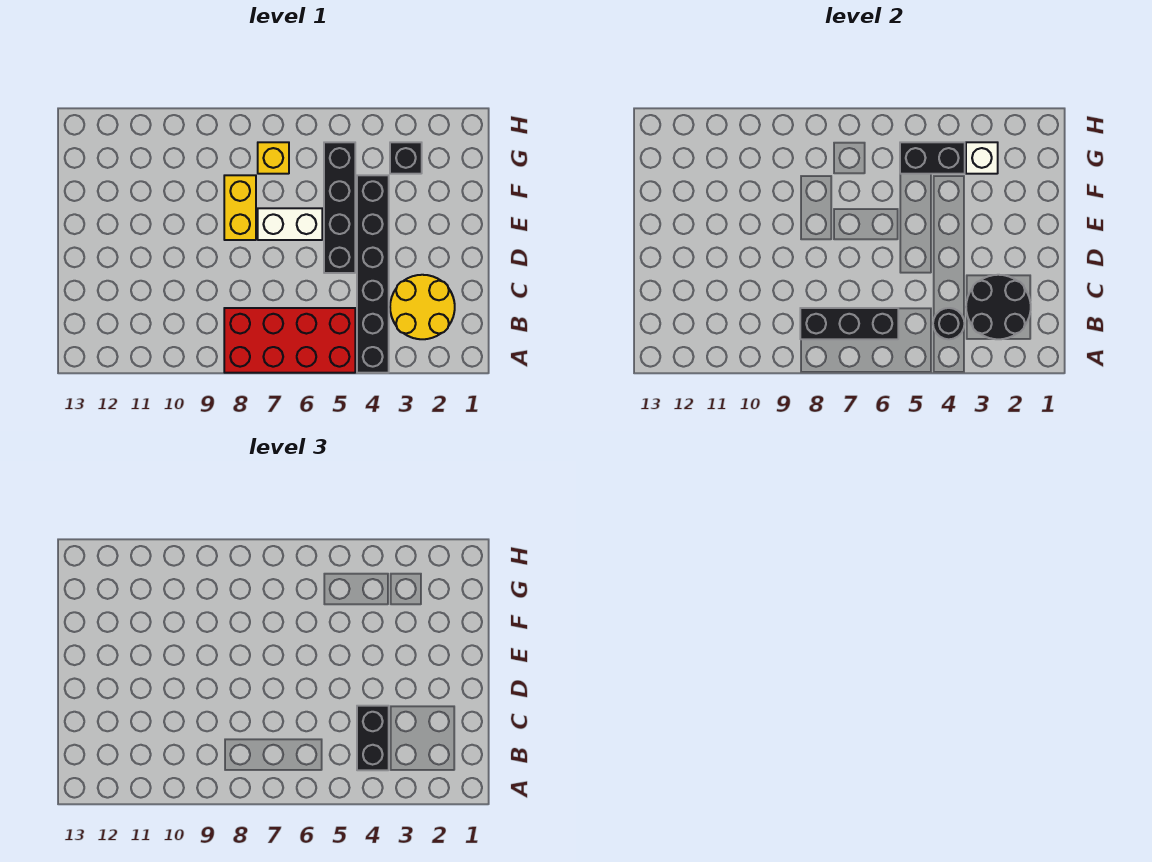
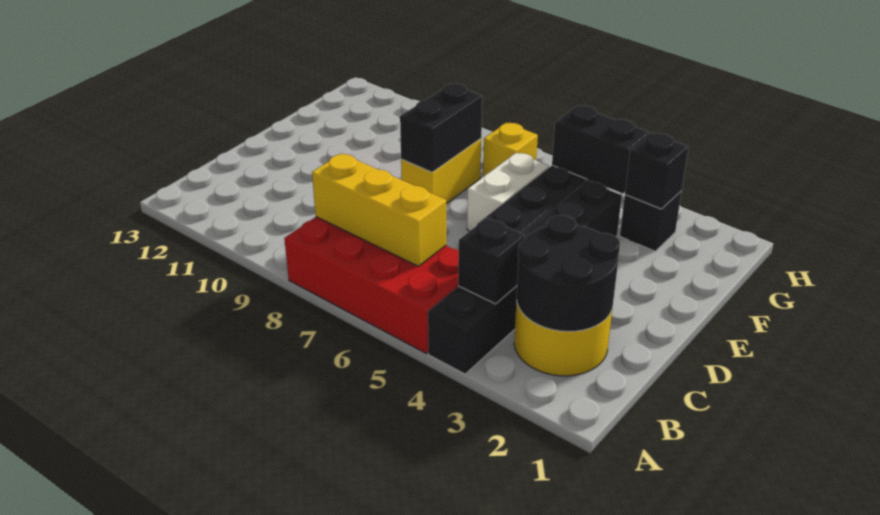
black 1x1 round brick [933,308,965,339] -> black 1x1 brick [458,218,525,304]
black 1x2 brick [357,706,389,770] -> black 1x2 brick moved to [400,83,482,172]
black 1x3 brick [800,308,898,339] -> yellow 1x3 brick [312,153,446,266]
white 1x2 brick [258,208,322,240] -> white 1x2 brick turned to [467,153,549,231]
white 1x1 brick [966,142,998,174] -> black 1x1 brick [625,133,689,209]

